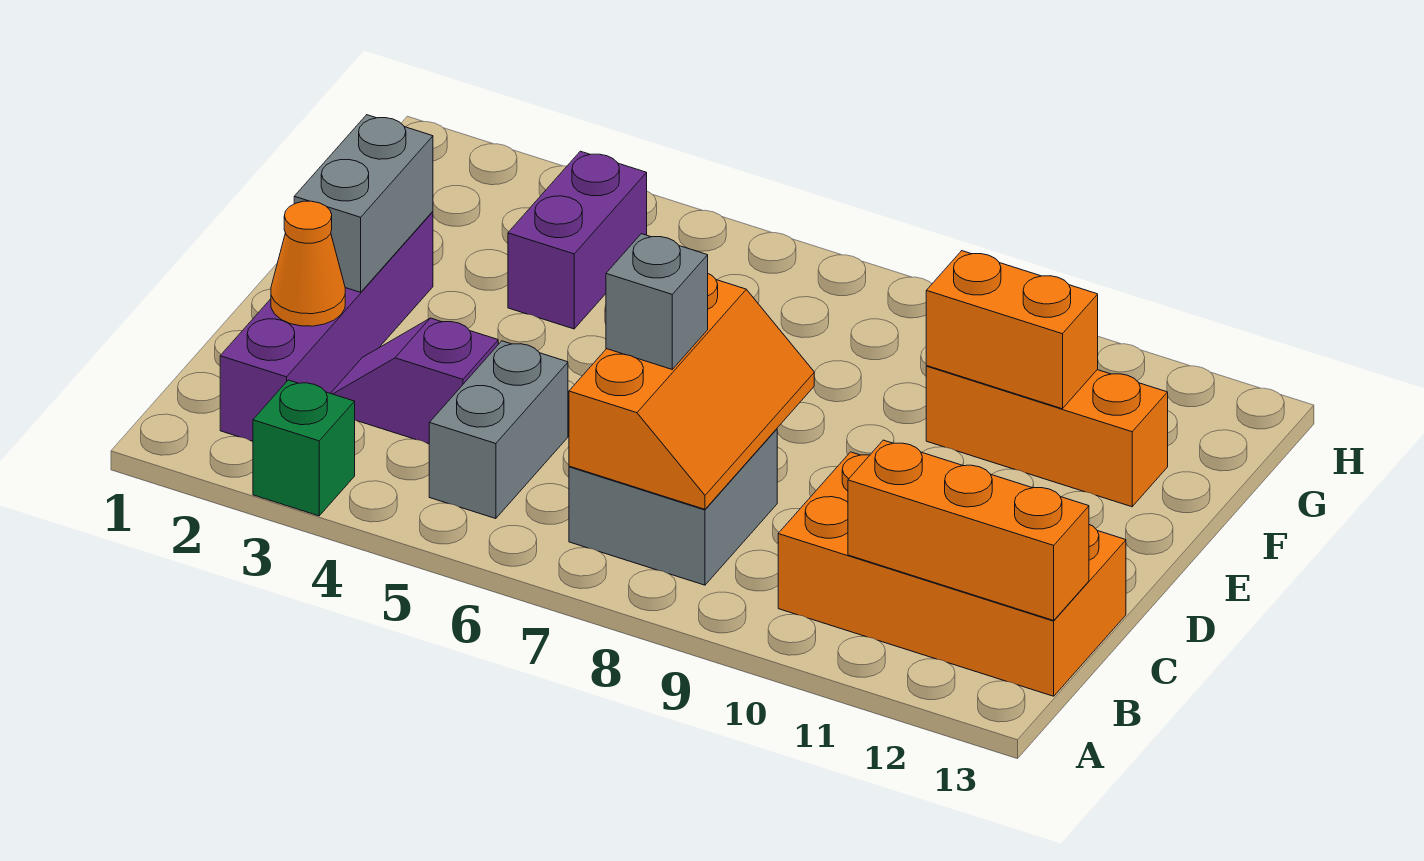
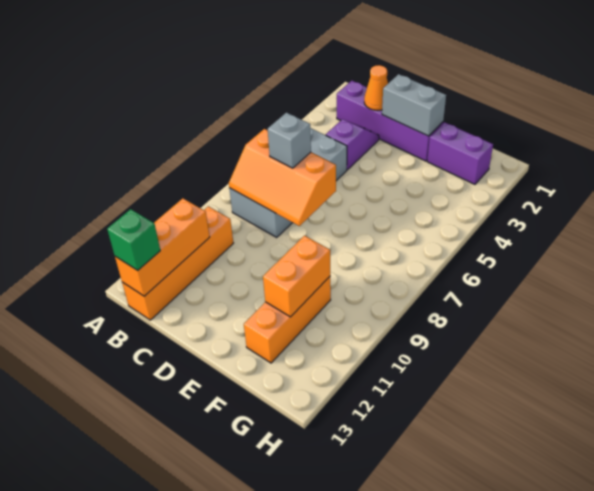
green 1x1 brick [253,380,355,516] -> green 1x1 brick moved to [107,209,160,270]
orange 2x4 brick [778,452,1126,696] -> orange 1x4 brick [122,206,233,320]
purple 1x2 brick [508,151,647,329] -> purple 1x2 brick moved to [427,122,493,184]

